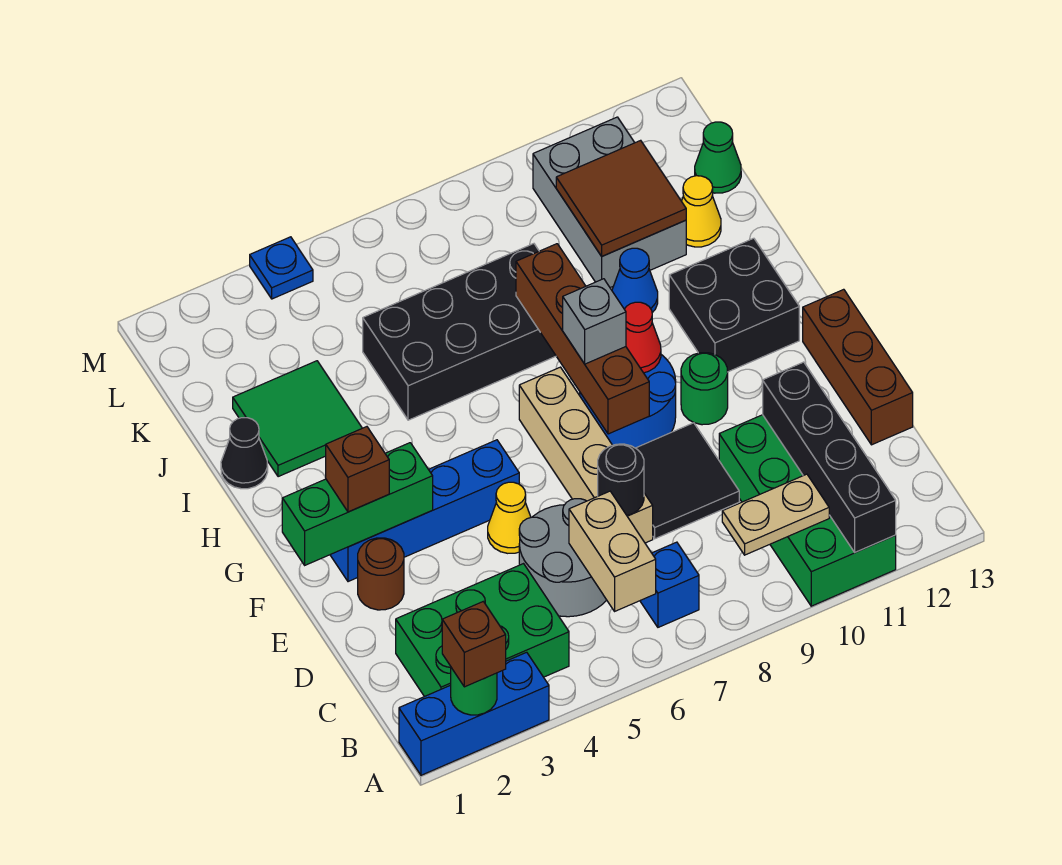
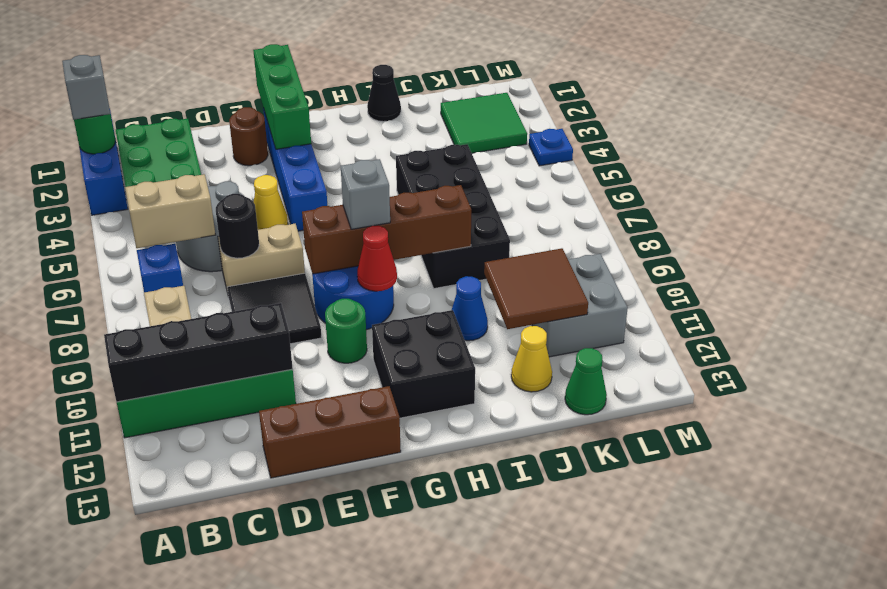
brown 1x1 brick [442,602,506,687] -> grey 1x1 brick [62,55,111,120]
tan 1x4 brick [519,367,653,543] -> tan 1x2 brick [218,224,305,293]
brown 1x1 brick [326,427,389,512] -> none
green 2x2 tile [233,361,362,477] -> green 2x2 tile moved to [441,93,527,153]
grey 2x3 brick [533,117,686,288] -> grey 2x2 brick [532,254,628,357]

